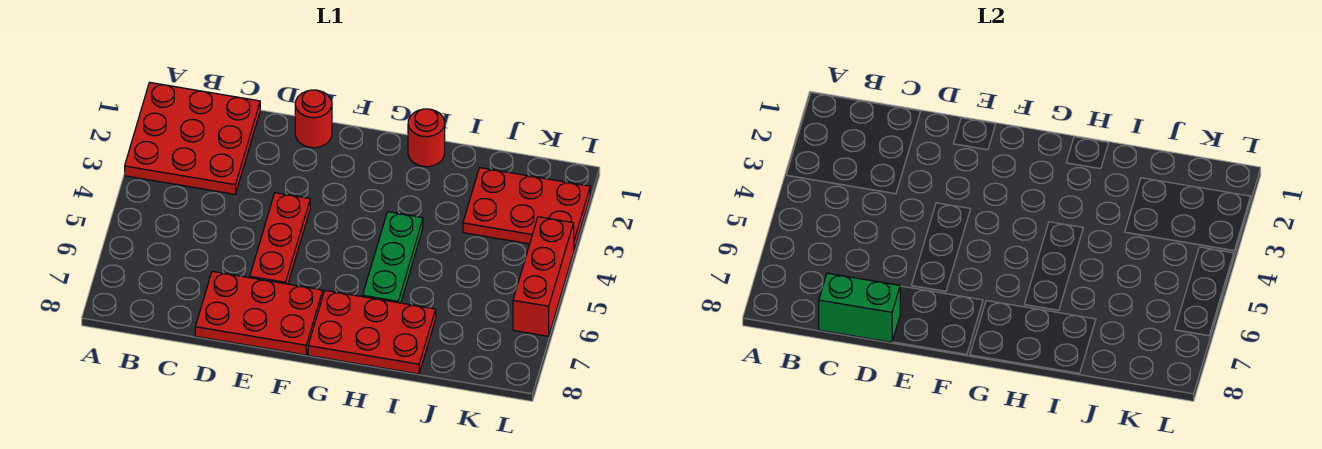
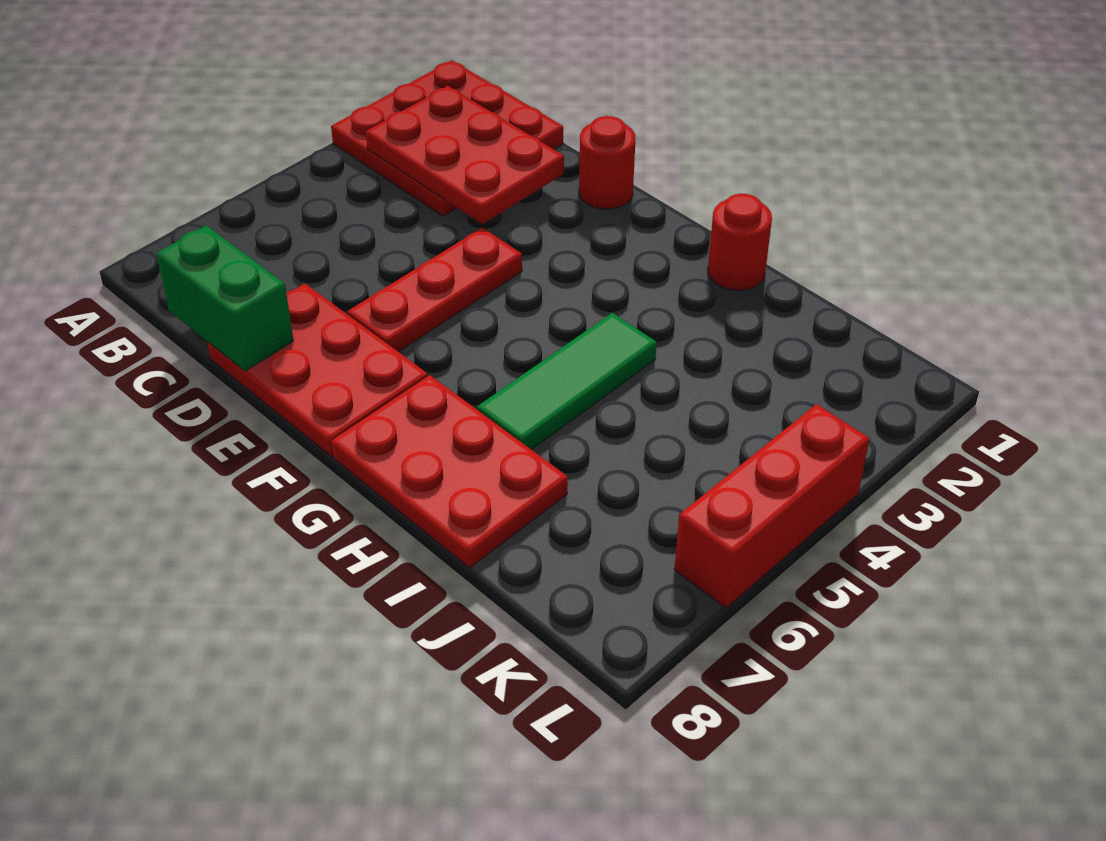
green 1x3 plate [363,212,423,303] -> green 1x3 tile [477,313,657,450]
red 2x3 plate [463,168,590,249] -> red 2x3 plate moved to [366,86,564,224]

